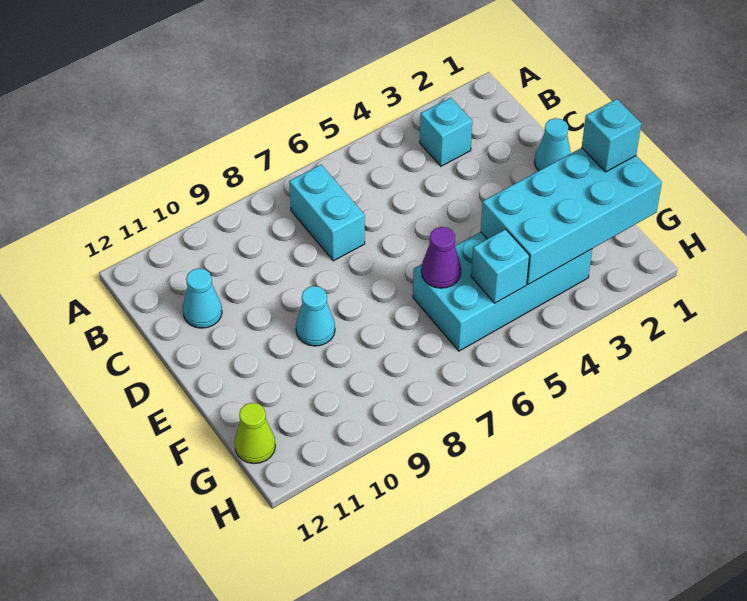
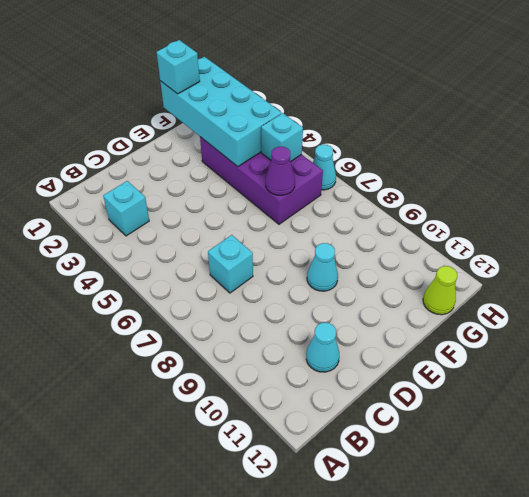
cyan 1x2 brick [289,165,365,261] -> cyan 1x1 brick [208,235,253,293]
cyan 1x1 cone [534,118,571,171] -> cyan 1x1 cone moved to [313,144,336,190]
cyan 2x4 brick [413,232,592,351] -> purple 2x4 brick [200,137,323,224]

